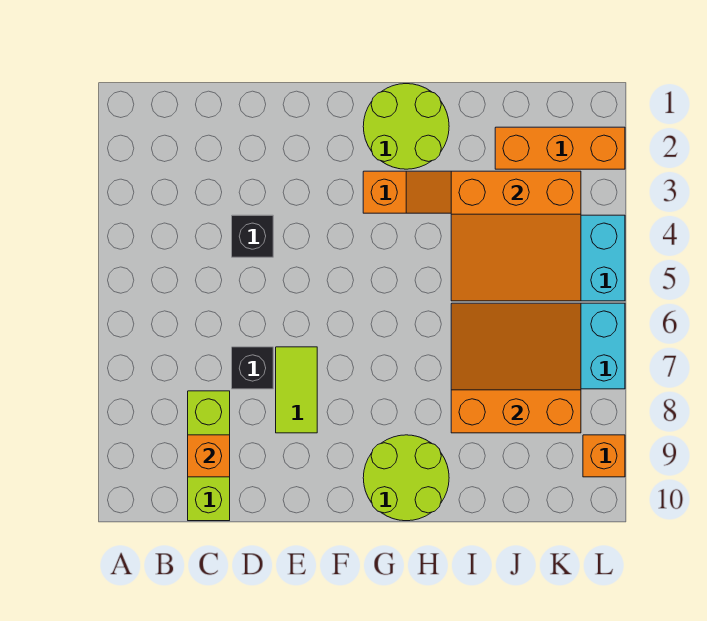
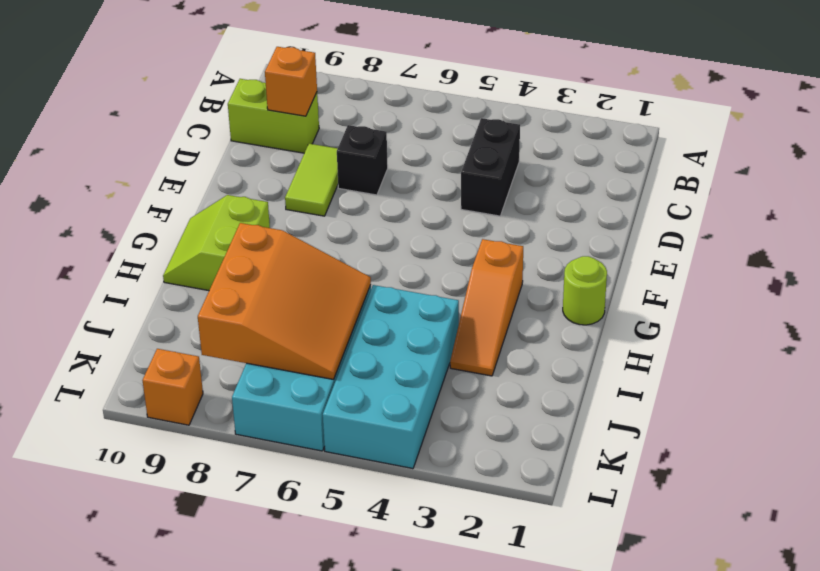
lime 1x3 brick [188,391,230,521] -> lime 1x2 brick [228,79,319,153]
black 1x1 brick [232,215,273,257] -> black 1x2 brick [461,118,520,216]
lime 1x2 tile [276,347,317,433] -> lime 1x2 tile turned to [285,144,338,216]
lime 2x2 round brick [363,84,449,169] -> lime 1x1 round brick [563,256,607,325]
lime 2x2 round brick [363,435,449,521] -> lime 2x2 slope [163,195,270,291]
orange 3x3 slope [451,171,581,301] -> none
orange 1x3 brick [495,127,625,169] -> none

